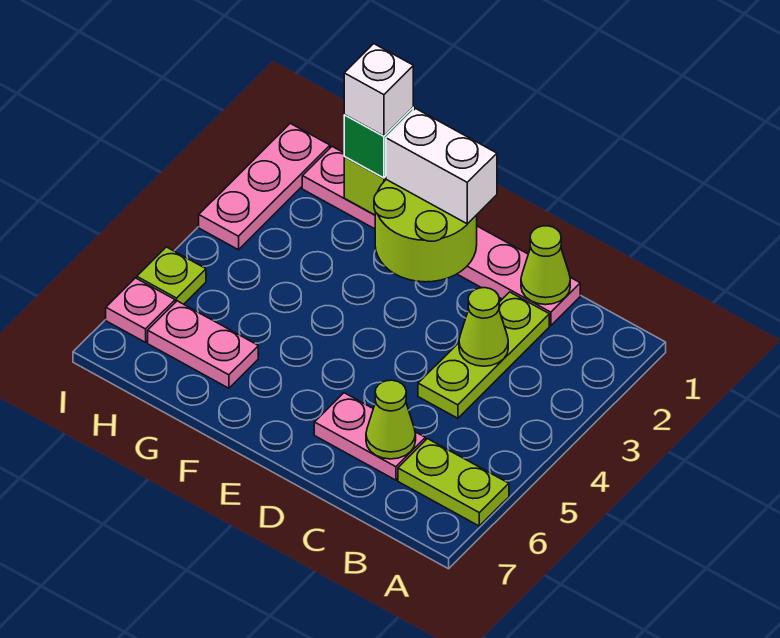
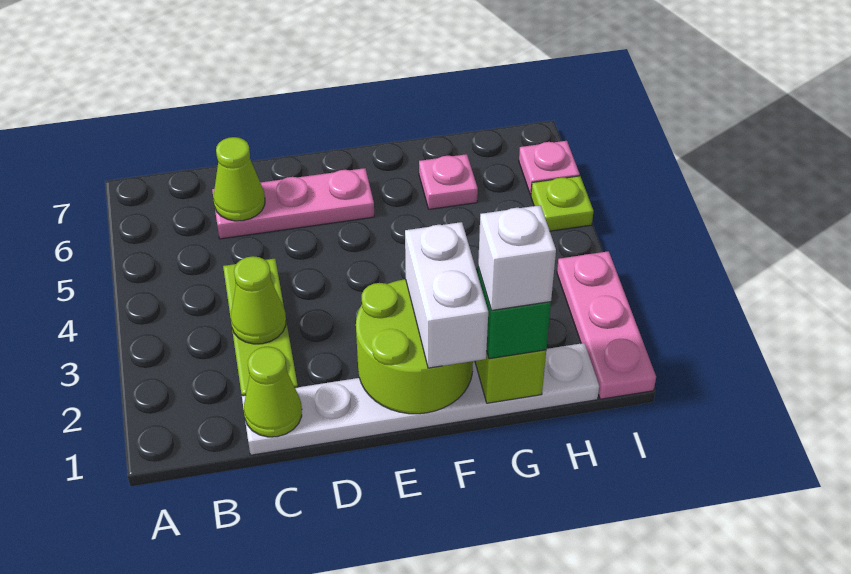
lime 1x2 plate [398,439,509,526] -> none
pink 1x6 plate [302,147,580,326] -> white 1x6 plate [242,343,599,455]
pink 1x2 plate [314,393,425,480] -> pink 1x3 plate [212,168,374,239]
white 1x2 brick [386,109,497,224] -> white 1x2 brick turned to [405,222,488,368]
pink 1x2 plate [148,301,258,388] -> pink 1x1 plate [419,154,478,209]

